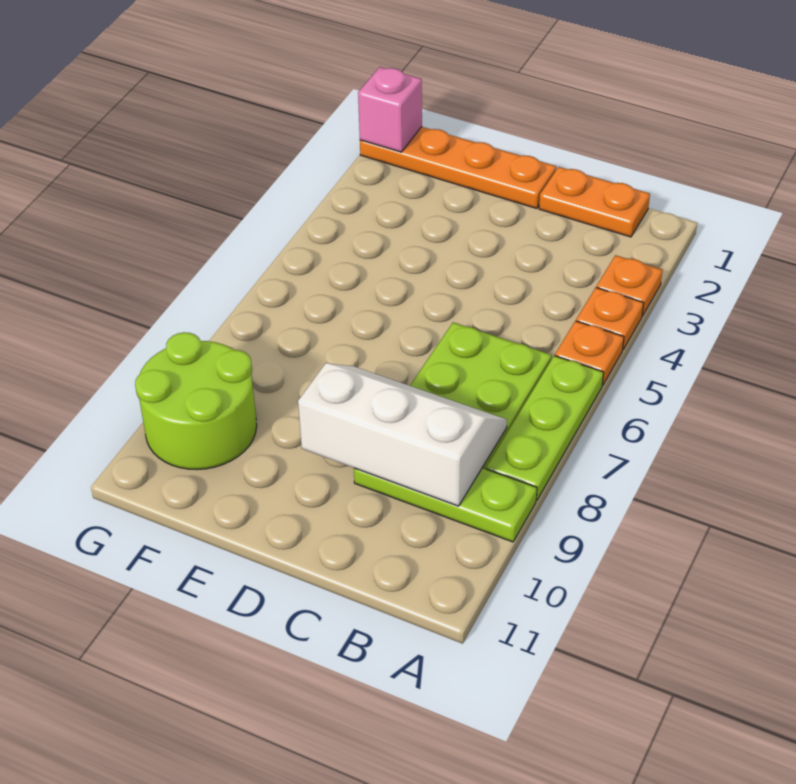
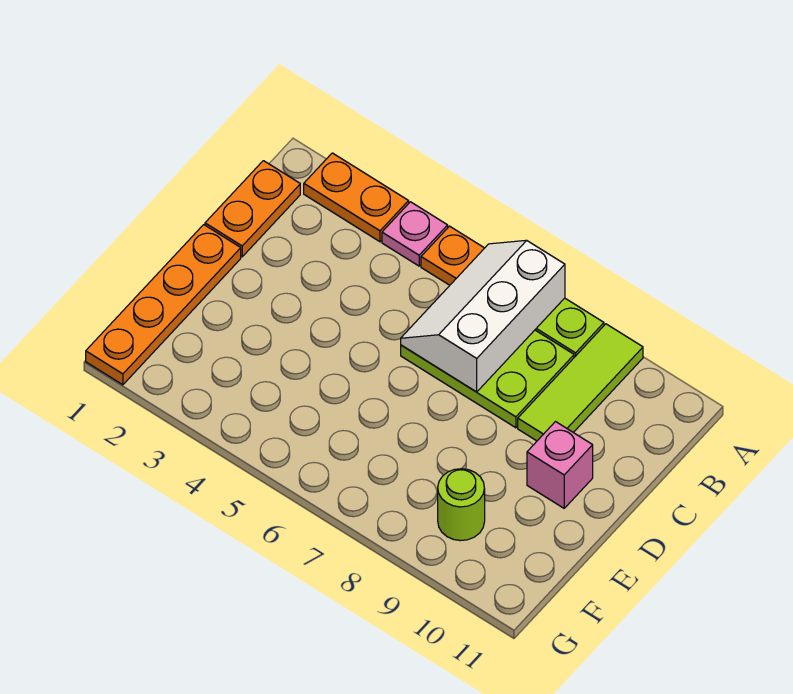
orange 1x1 plate [597,255,663,316] -> orange 1x2 plate [304,153,409,242]
orange 1x1 plate [576,287,644,349] -> pink 1x1 plate [382,202,448,266]
lime 1x3 plate [354,468,537,542] -> lime 1x3 tile [518,324,643,441]
white 2x3 slope [298,363,507,506] -> white 2x3 slope moved to [401,240,565,392]
lime 2x2 round brick [135,332,257,470] -> lime 1x1 round brick [438,469,485,541]
pink 1x1 brick [358,67,422,152] -> pink 1x1 brick moved to [527,422,593,508]

